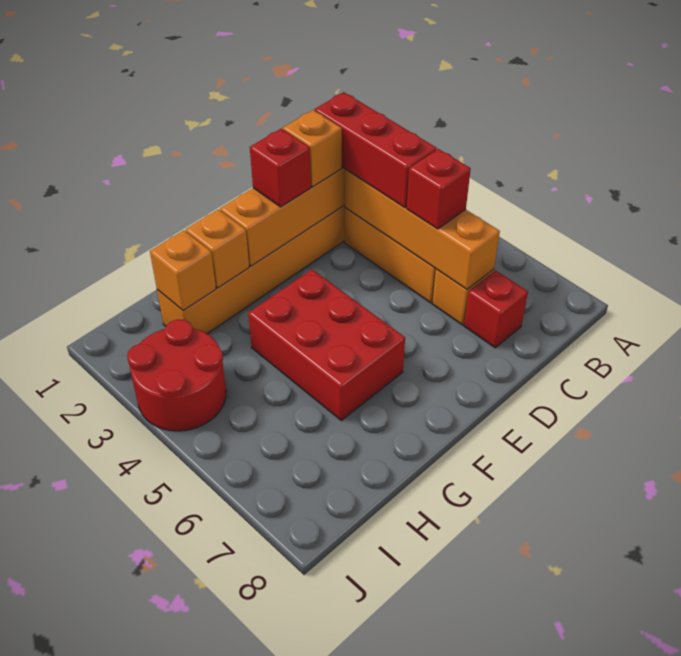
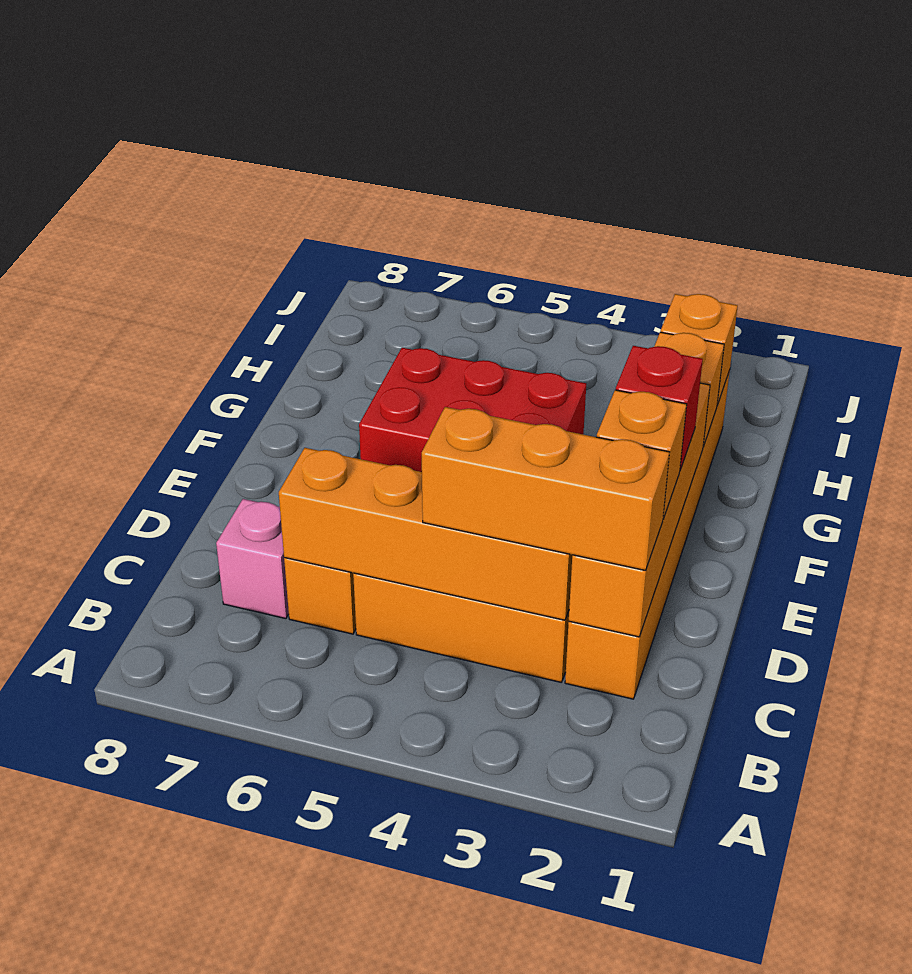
red 1x3 brick [315,92,437,208] -> orange 1x3 brick [422,407,669,571]
red 1x1 brick [407,149,471,229] -> none
red 1x1 brick [464,270,528,348] -> pink 1x1 brick [216,499,289,619]
red 2x2 round brick [127,320,226,431] -> none

